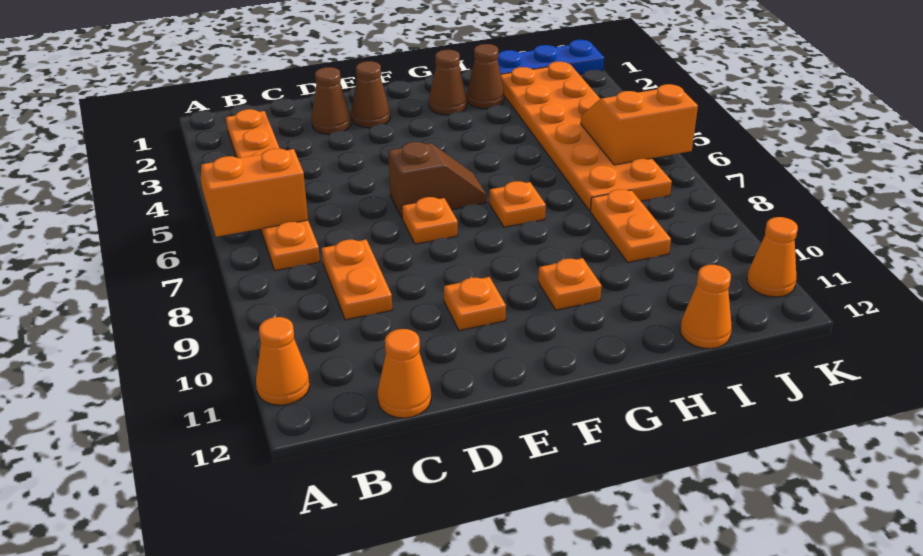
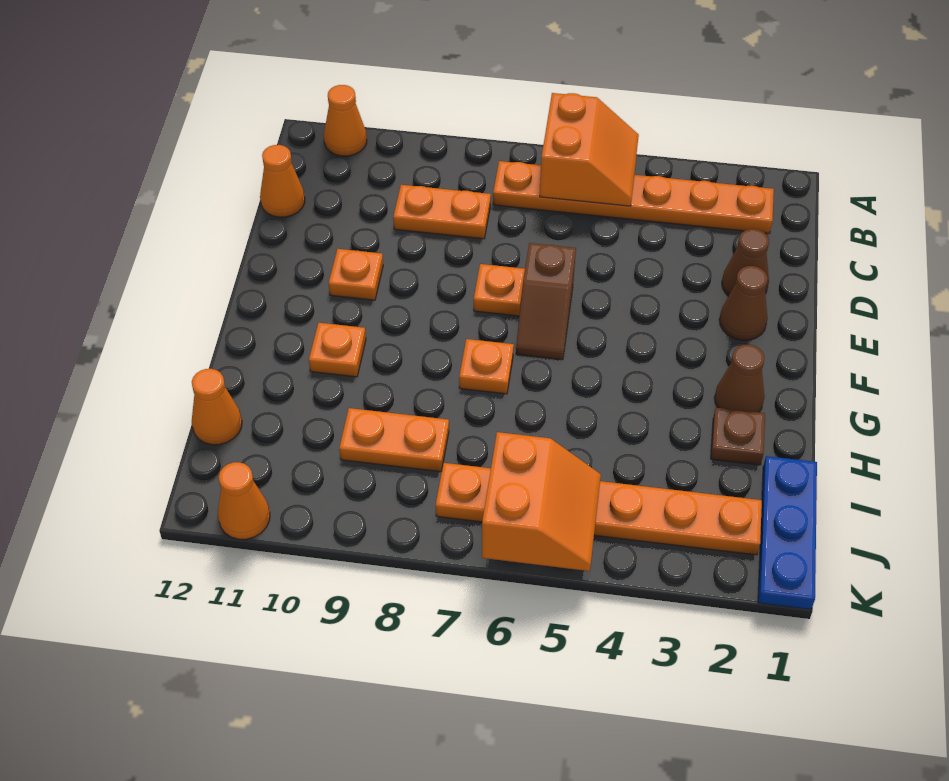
brown 1x1 cone [467,44,504,109] -> brown 1x1 plate [711,408,765,465]
orange 2x6 plate [501,62,672,211] -> orange 1x6 plate [436,463,762,555]

